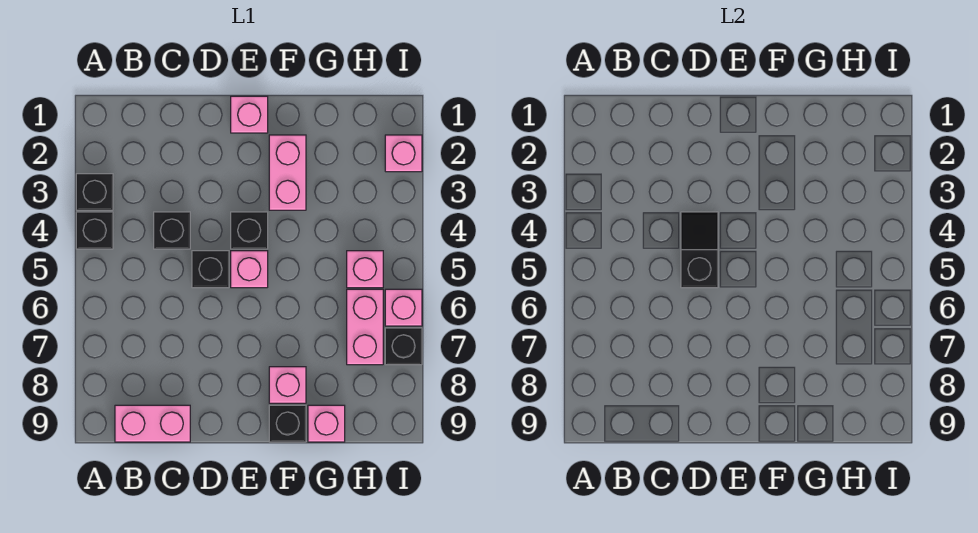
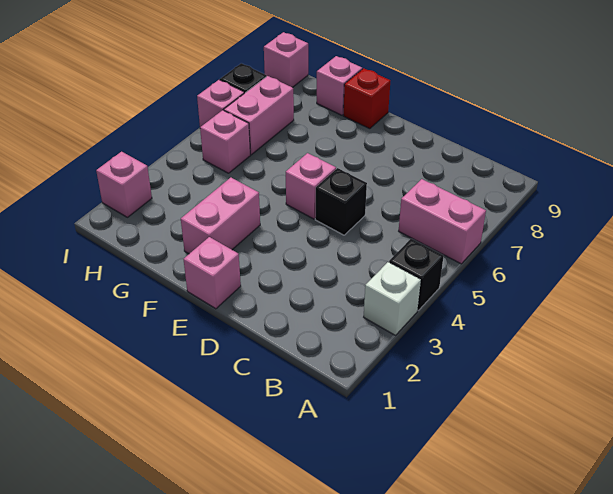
black 1x1 brick [76,174,113,210] -> white 1x1 brick [364,262,421,335]
pink 1x2 brick [115,405,190,442] -> pink 1x2 brick moved to [399,179,486,264]
black 1x1 brick [154,212,190,249] -> none
black 1x2 slope [681,212,718,288] -> none
black 1x1 brick [231,212,268,249] -> none
pink 1x1 brick [269,367,306,403] -> pink 1x1 brick moved to [264,32,308,88]
black 1x1 brick [269,405,306,442] -> red 1x1 brick [344,68,390,129]

